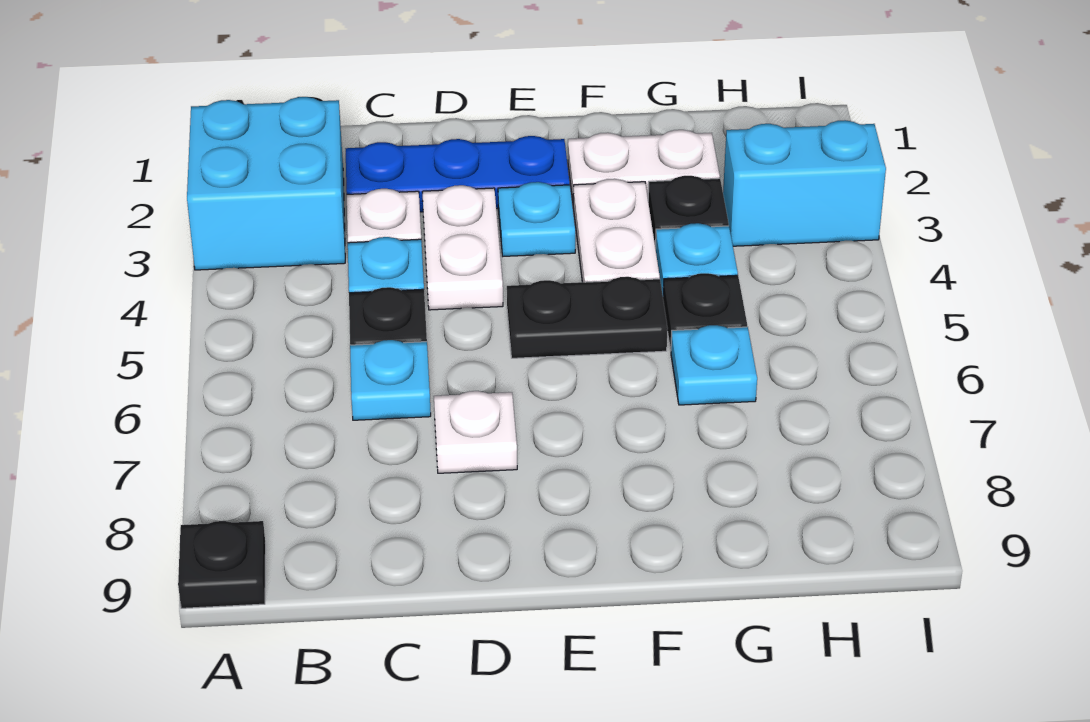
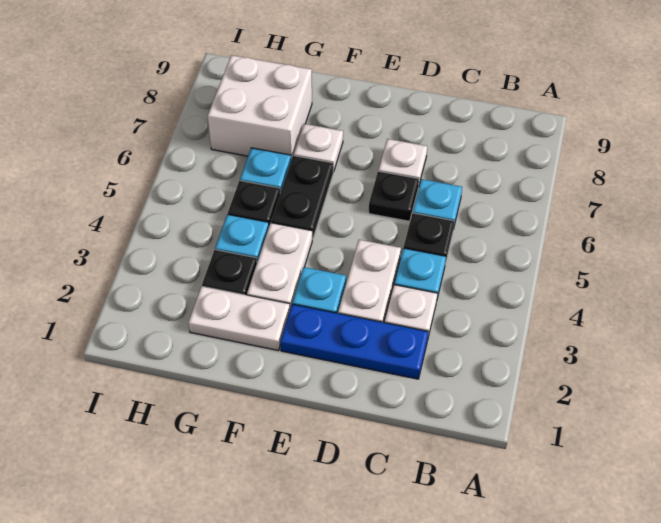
cyan 2x2 brick [187,97,345,270] -> none
black 1x1 plate [178,521,266,608] -> black 1x1 plate moved to [369,171,419,221]
black 1x2 plate [507,277,668,358] -> black 1x2 plate turned to [271,156,333,239]
none -> white 1x1 plate [294,124,343,172]
none -> white 2x2 brick [208,55,312,160]
cyan 1x2 brick [723,120,886,246] -> none

